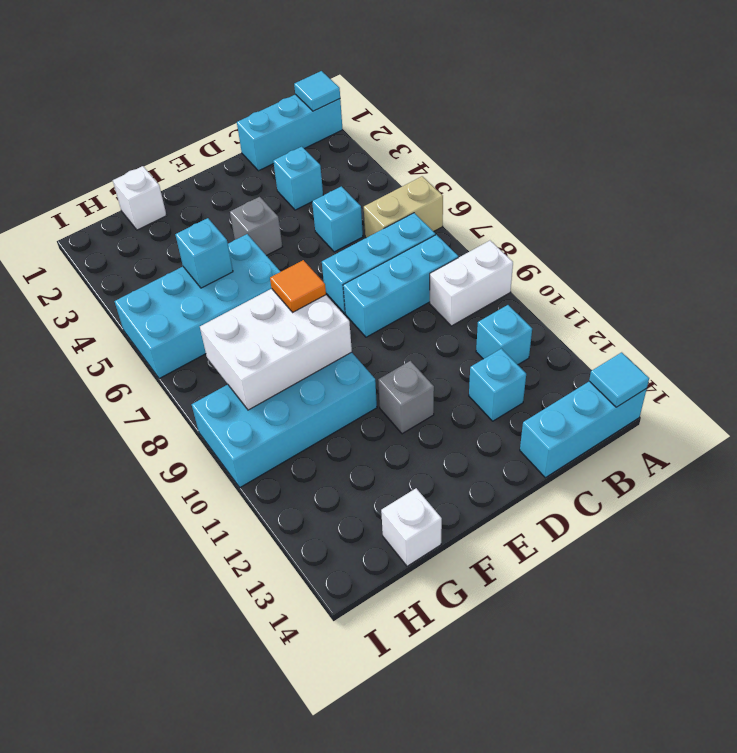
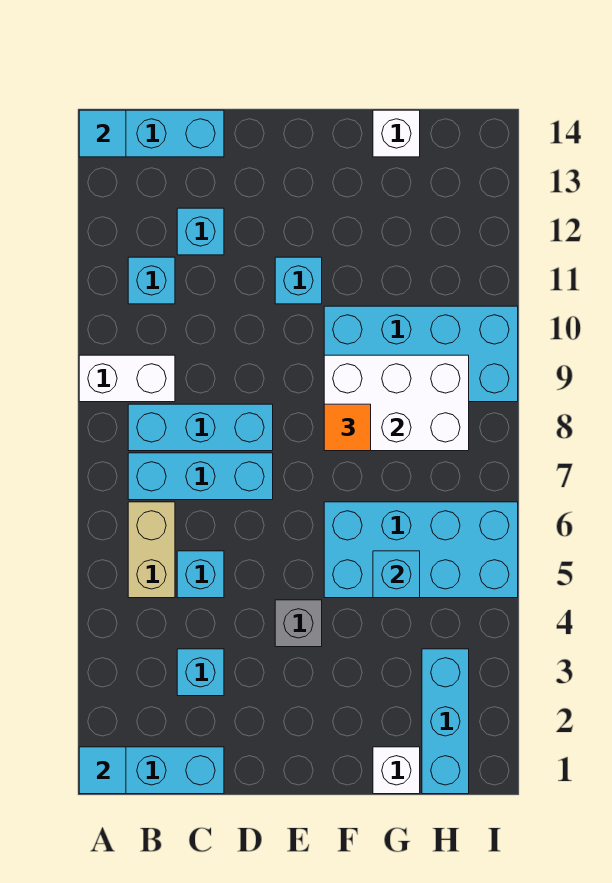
tan 1x2 brick [364,176,443,238] -> tan 1x2 brick turned to [128,502,175,598]
grey 1x1 brick [378,361,434,434] -> cyan 1x1 brick [275,257,322,304]
none -> cyan 1x3 brick [422,649,469,794]

